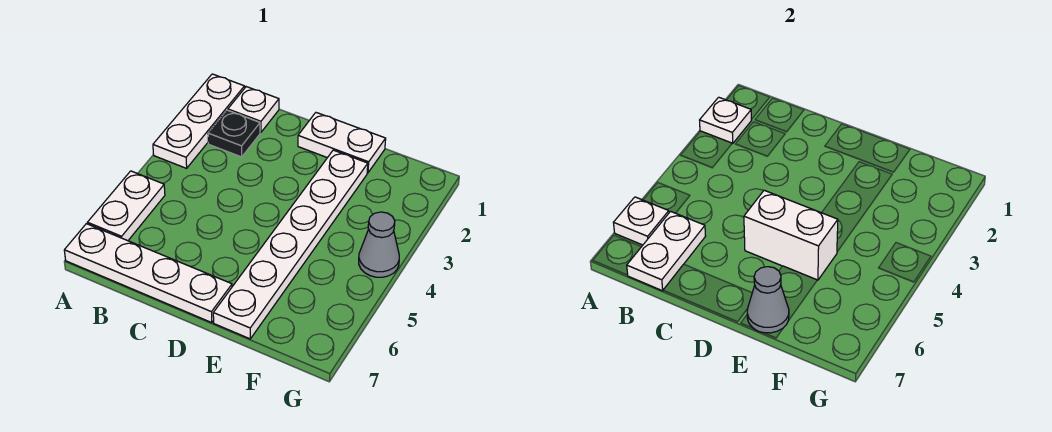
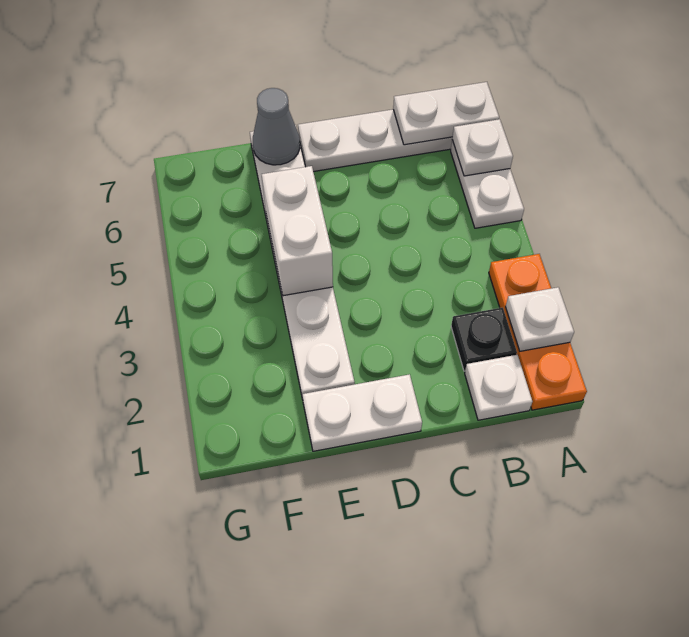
white 1x3 plate [153,74,245,168] -> orange 1x3 plate [489,254,587,410]
white 1x2 plate [627,211,705,291] -> white 1x2 plate turned to [393,82,499,145]
white 1x2 brick [744,190,838,280] -> white 1x2 brick turned to [262,166,333,296]
grey 1x1 cone [359,212,399,277] -> none

